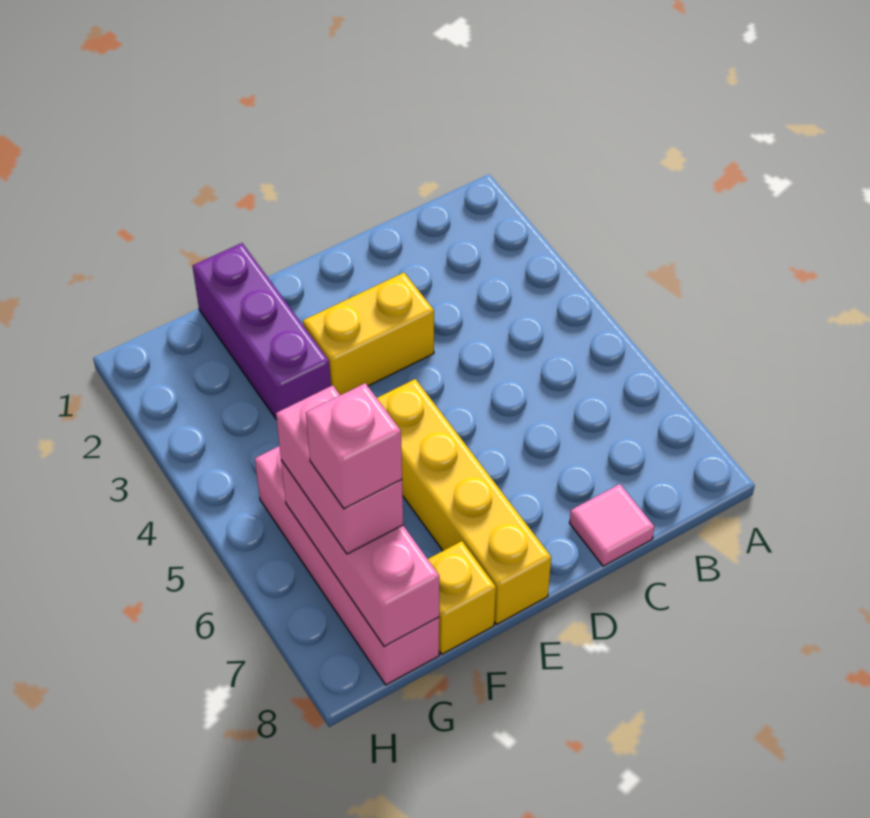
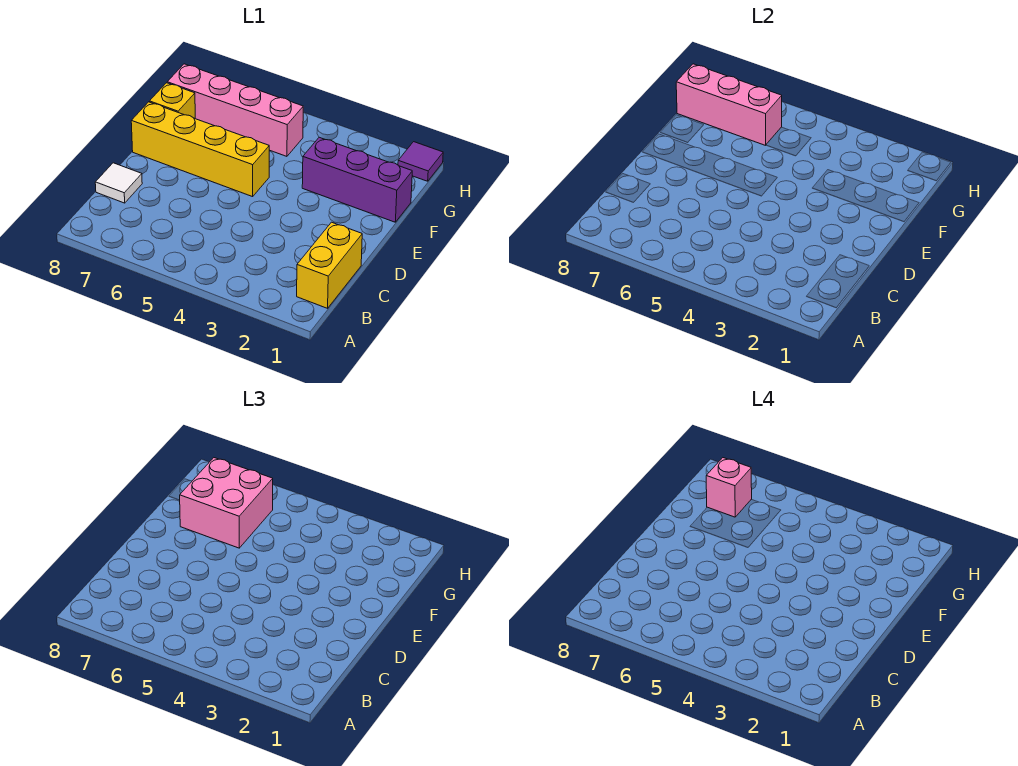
pink 1x1 tile [569,484,654,566] -> white 1x1 tile [95,163,142,203]
yellow 1x2 brick [303,273,434,395] -> yellow 1x2 brick moved to [297,222,362,308]
pink 1x2 brick [276,385,403,554] -> pink 2x2 brick [180,458,273,548]
none -> purple 1x1 tile [398,142,443,181]

